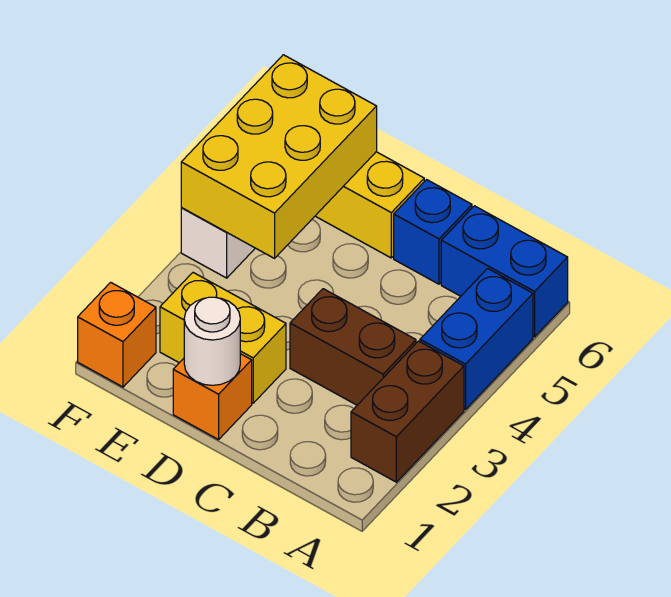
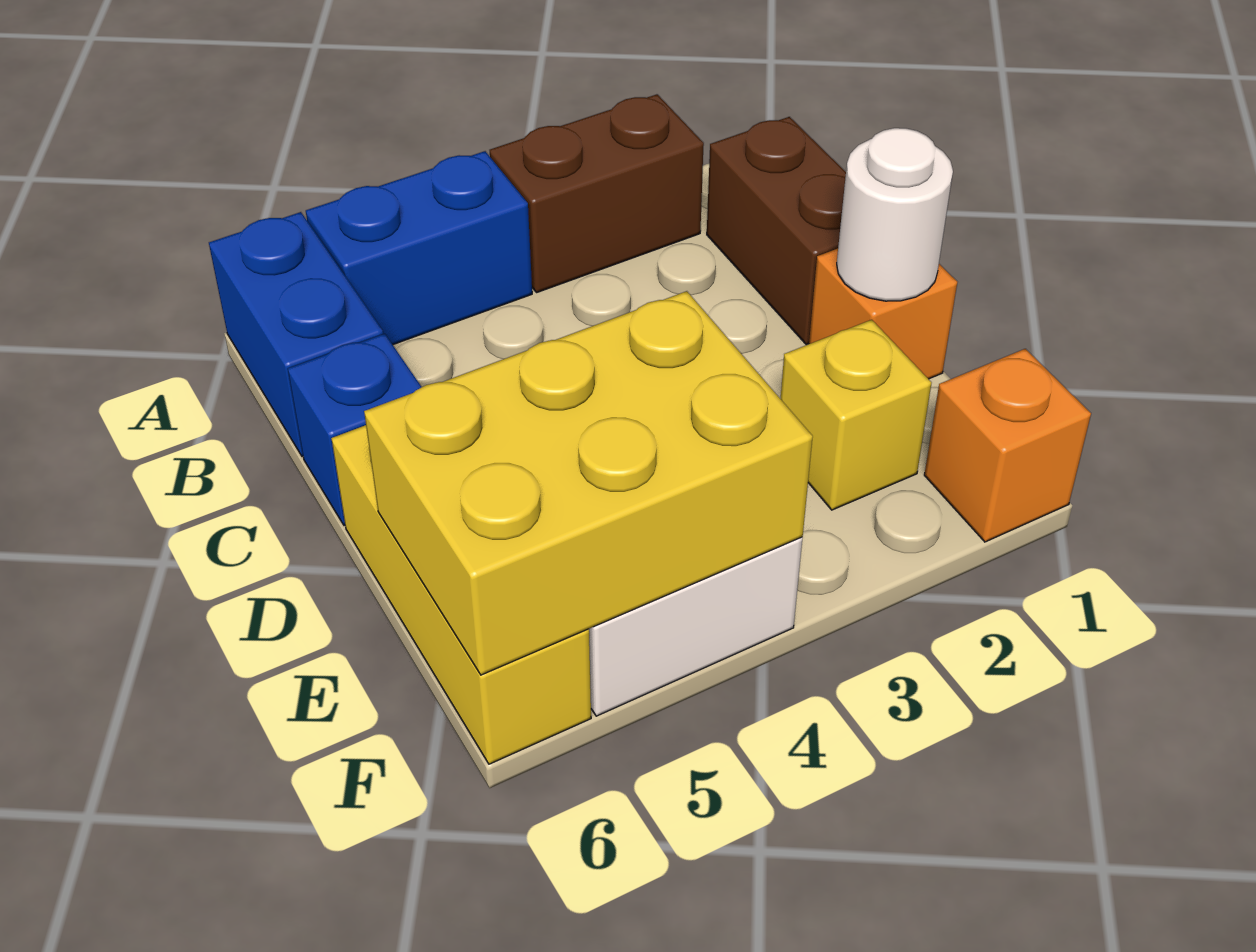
brown 1x2 brick [290,289,416,405] -> brown 1x2 brick moved to [707,117,846,345]
yellow 1x2 brick [160,273,286,403] -> yellow 1x1 brick [781,320,931,510]

